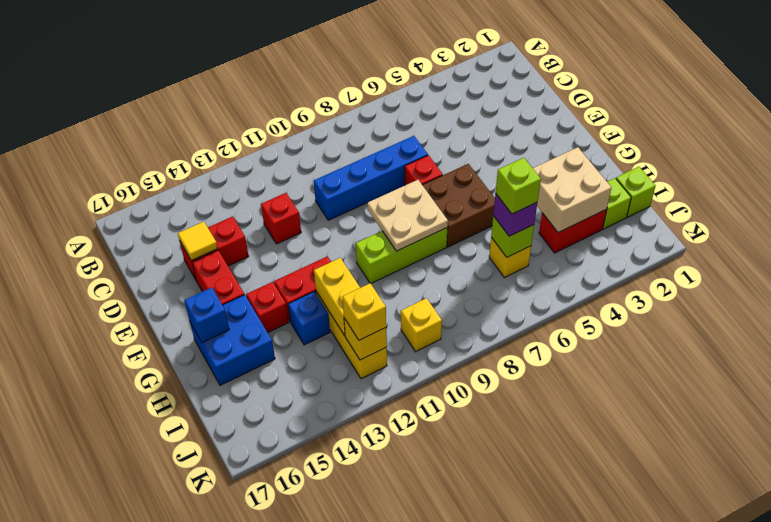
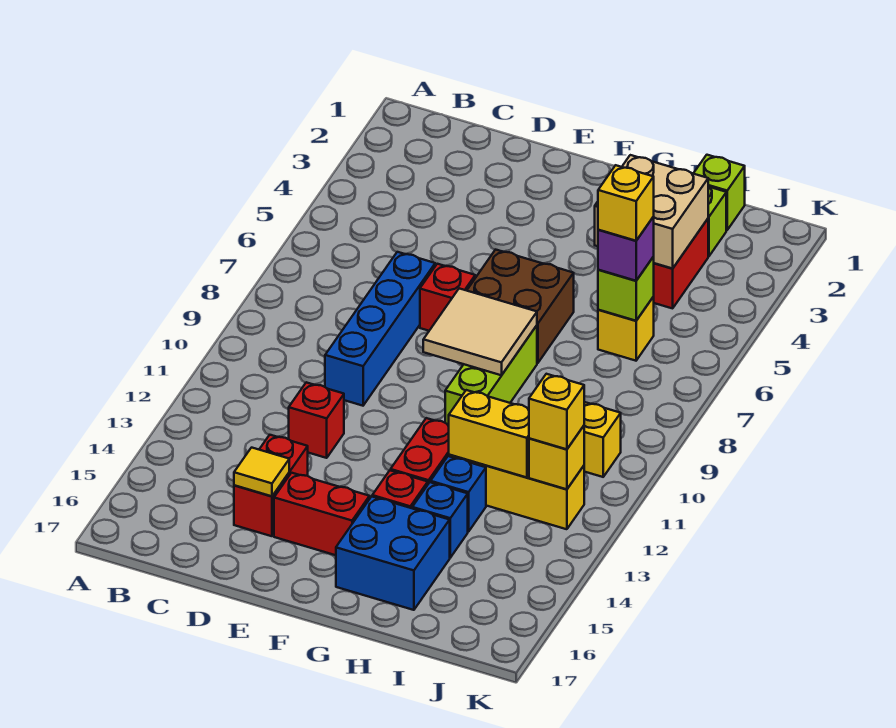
tan 2x2 plate [367,180,448,251] -> tan 2x2 tile [423,288,537,375]
blue 1x1 brick [184,288,229,342] -> blue 1x1 brick moved to [412,482,468,558]
lime 1x1 brick [496,158,541,214] -> yellow 1x1 brick [598,165,654,241]

